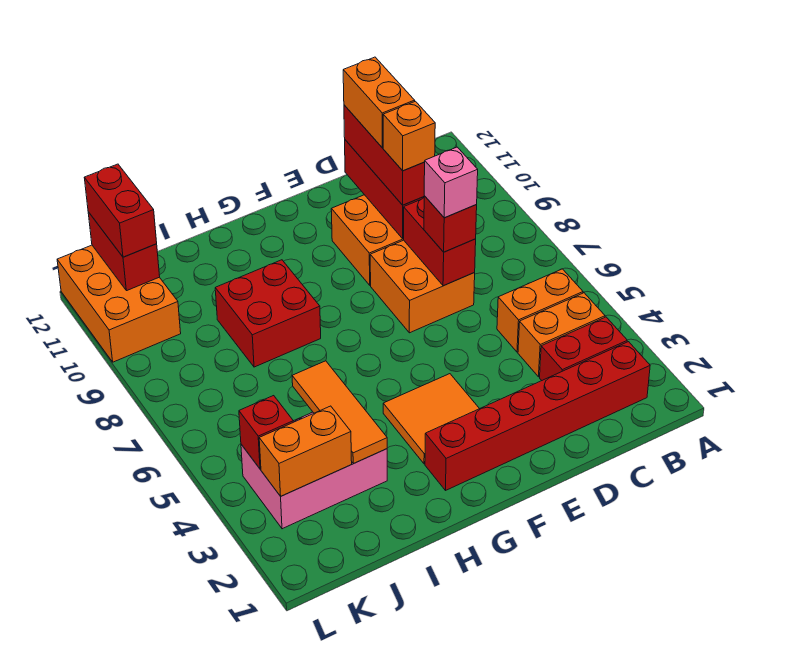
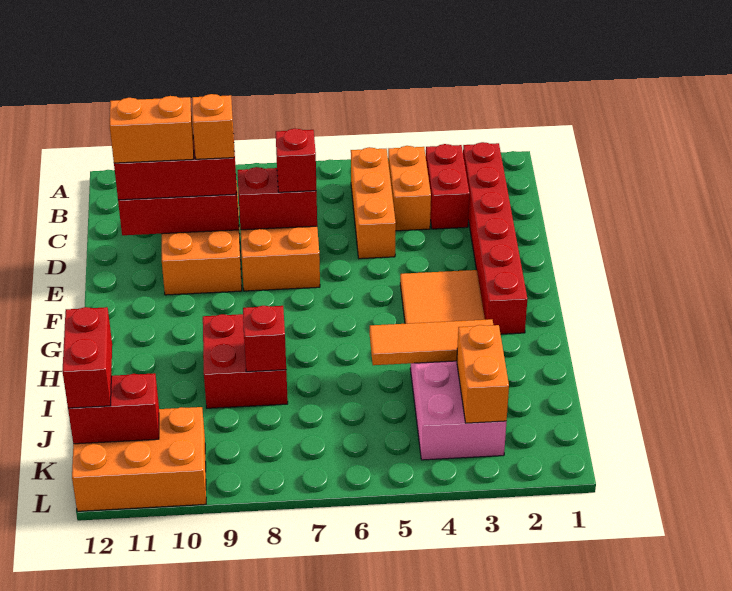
orange 1x2 brick [497,269,583,352] -> orange 1x3 brick [351,147,396,259]
pink 1x1 brick [424,147,478,218] -> none
red 1x1 brick [239,396,293,469] -> red 1x1 brick moved to [243,306,286,372]
red 1x2 brick [84,164,157,257] -> red 1x2 brick turned to [62,307,112,408]

